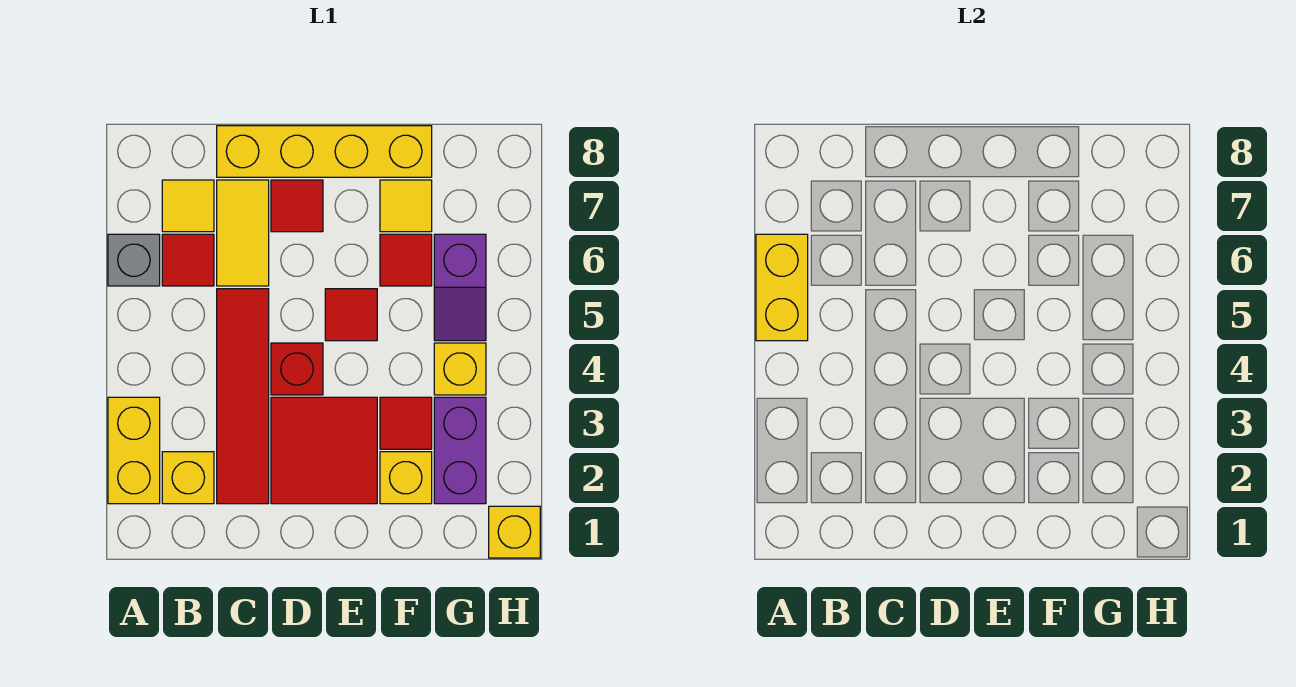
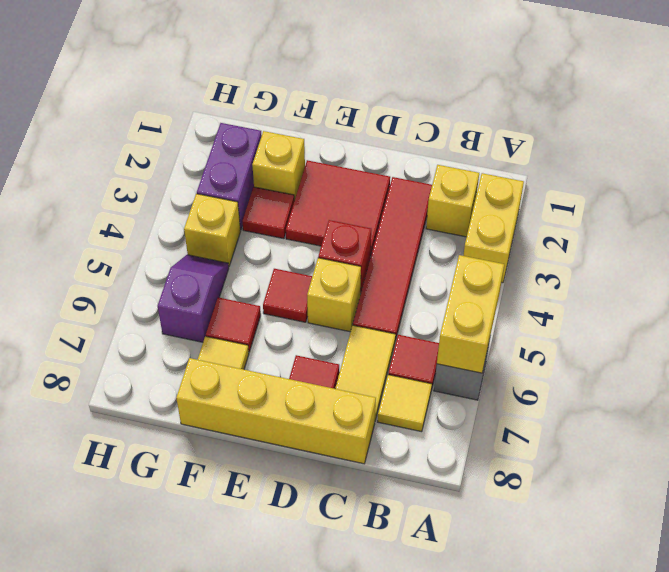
yellow 1x1 brick [489,506,540,558] -> yellow 1x1 brick moved to [307,258,361,332]

